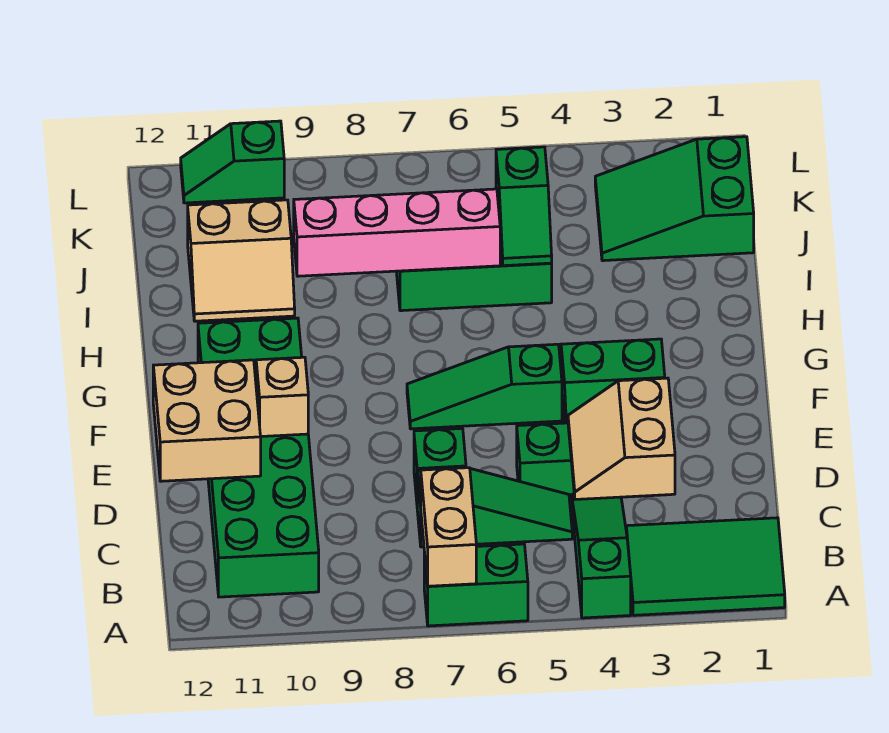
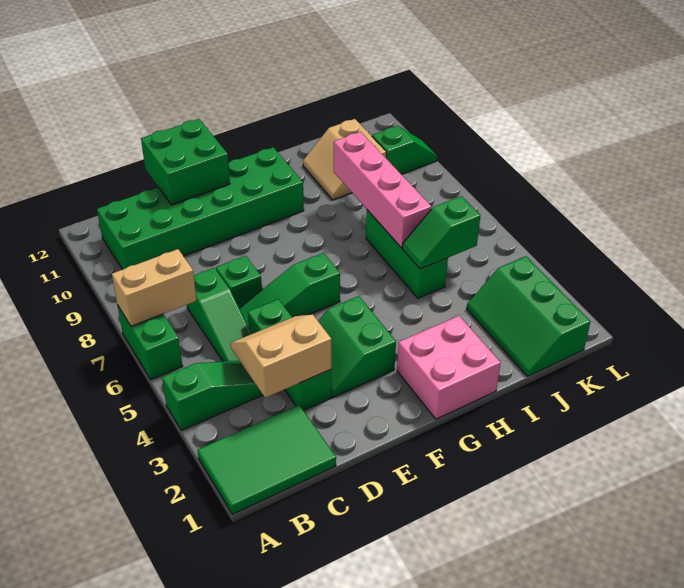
green 2x3 tile [626,518,785,615] -> green 2x3 tile turned to [197,405,336,514]
tan 2x2 brick [153,360,261,481] -> green 2x2 brick [141,119,230,205]
tan 1x1 brick [256,357,308,437] -> none
green 1x3 slope [407,344,562,429] -> green 1x3 slope turned to [239,253,340,327]
none -> pink 2x2 brick [397,316,501,419]
green 2x3 slope [595,137,754,261] -> green 2x3 slope turned to [467,256,590,376]
green 1x2 slope [181,121,284,203] -> green 1x2 slope turned to [372,126,437,174]

